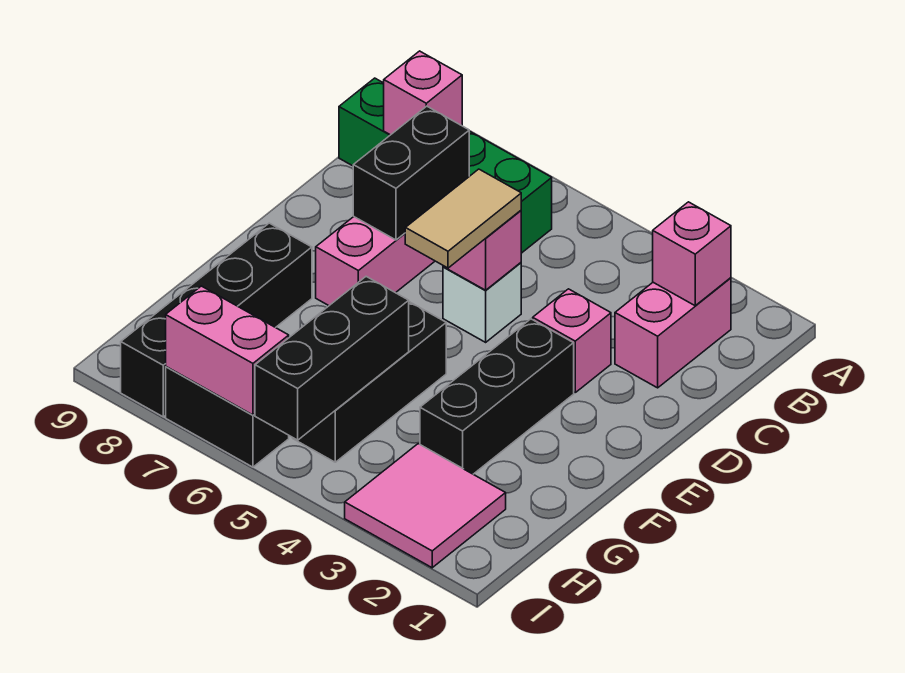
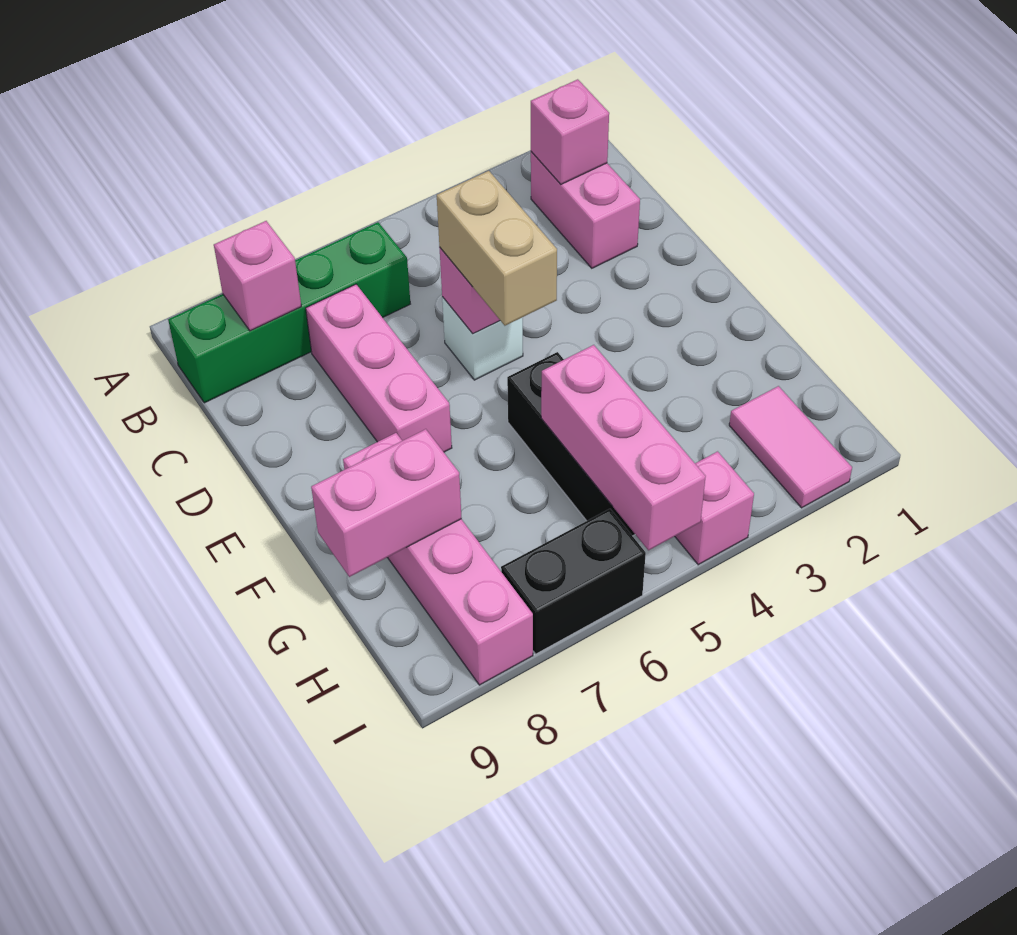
black 1x2 brick [353,106,469,240] -> none
pink 1x1 brick [533,289,611,392] -> pink 1x1 brick moved to [675,451,754,565]
tan 1x2 tile [405,169,521,268] -> tan 1x2 brick [437,171,557,326]
black 1x3 brick [420,319,574,474] -> none
black 1x4 brick [121,223,312,417] -> pink 1x4 brick [343,433,533,685]
black 1x3 brick [255,277,409,440] -> pink 1x3 brick [541,345,706,550]
pink 2x2 tile [345,444,506,568] -> pink 1x2 tile [729,386,852,508]
pink 1x2 brick [166,286,289,415] -> pink 1x2 brick moved to [311,429,462,577]

